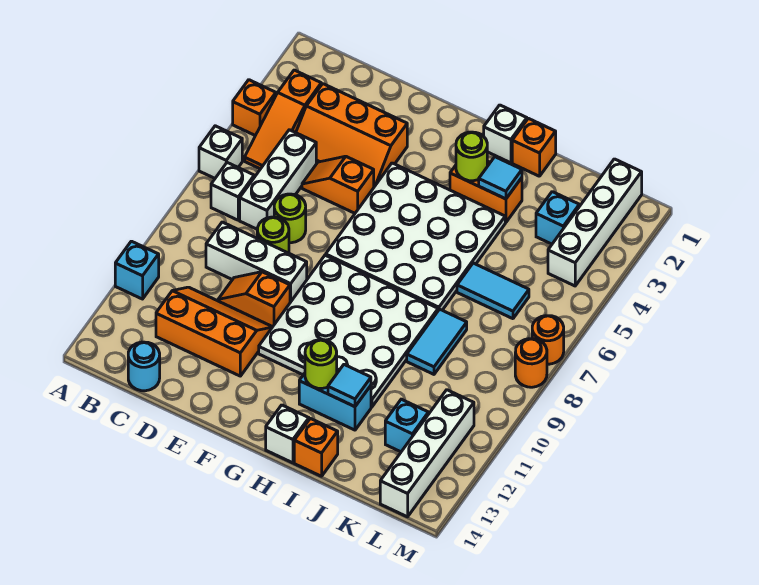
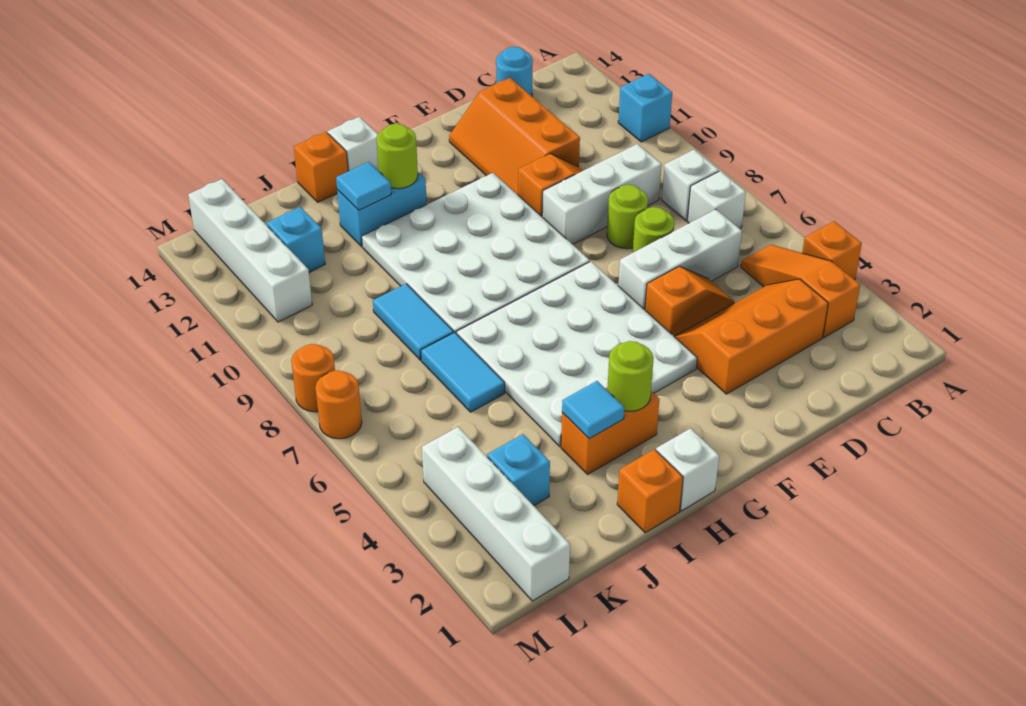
white 1x1 brick [199,126,242,178] -> white 1x1 brick moved to [662,150,719,221]
white 1x3 brick [240,130,316,230] -> white 1x3 brick turned to [618,209,742,310]
orange 2x3 slope [156,287,272,376] -> orange 2x3 slope turned to [449,78,580,195]
cyan 1x2 tile [457,263,529,319] -> cyan 1x2 tile turned to [421,332,505,412]

